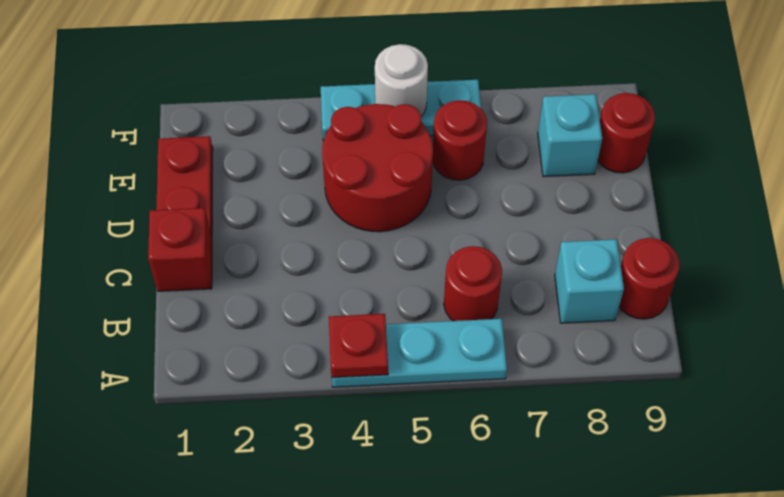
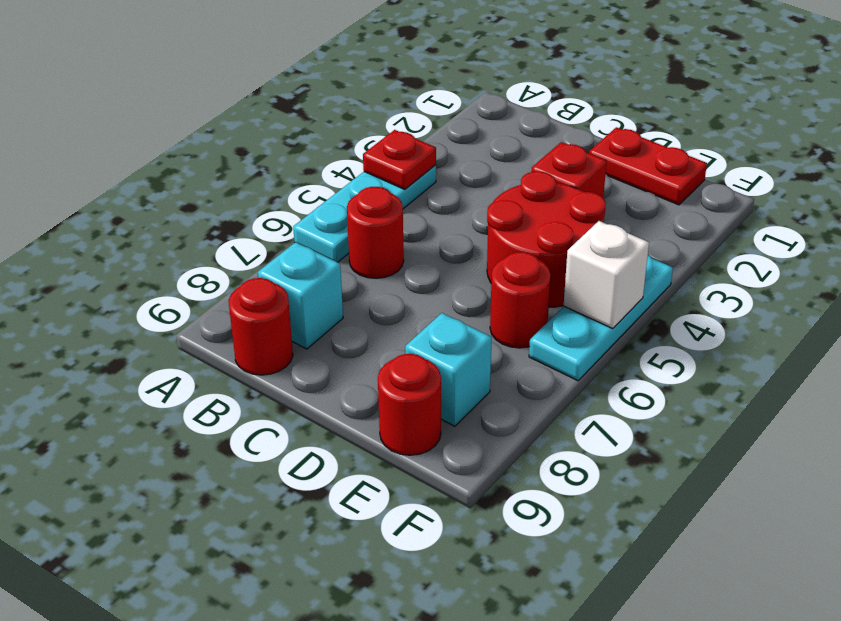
red 1x1 brick [148,208,212,291] -> red 1x1 brick moved to [531,142,607,197]
white 1x1 round brick [375,44,428,116] -> white 1x1 brick [564,221,649,329]

